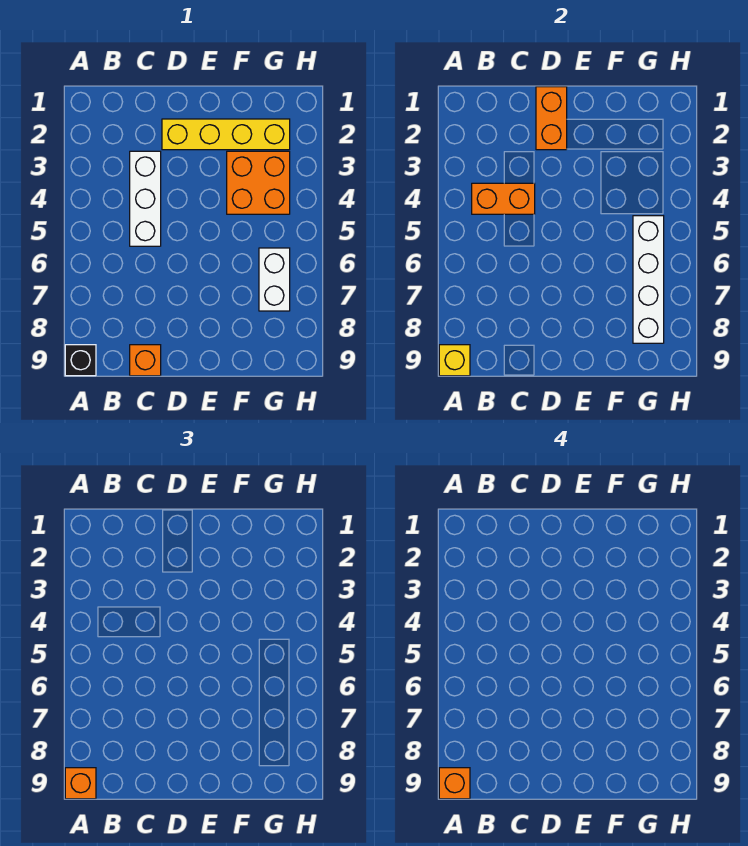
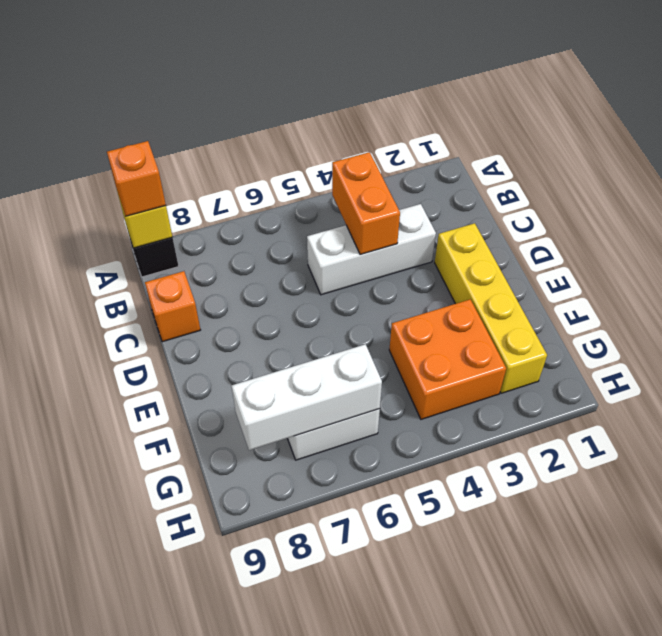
orange 1x1 brick [439,768,470,799] -> none
orange 1x2 brick [536,87,567,150] -> none
white 1x4 brick [633,216,664,343] -> white 1x3 brick [232,344,382,450]

